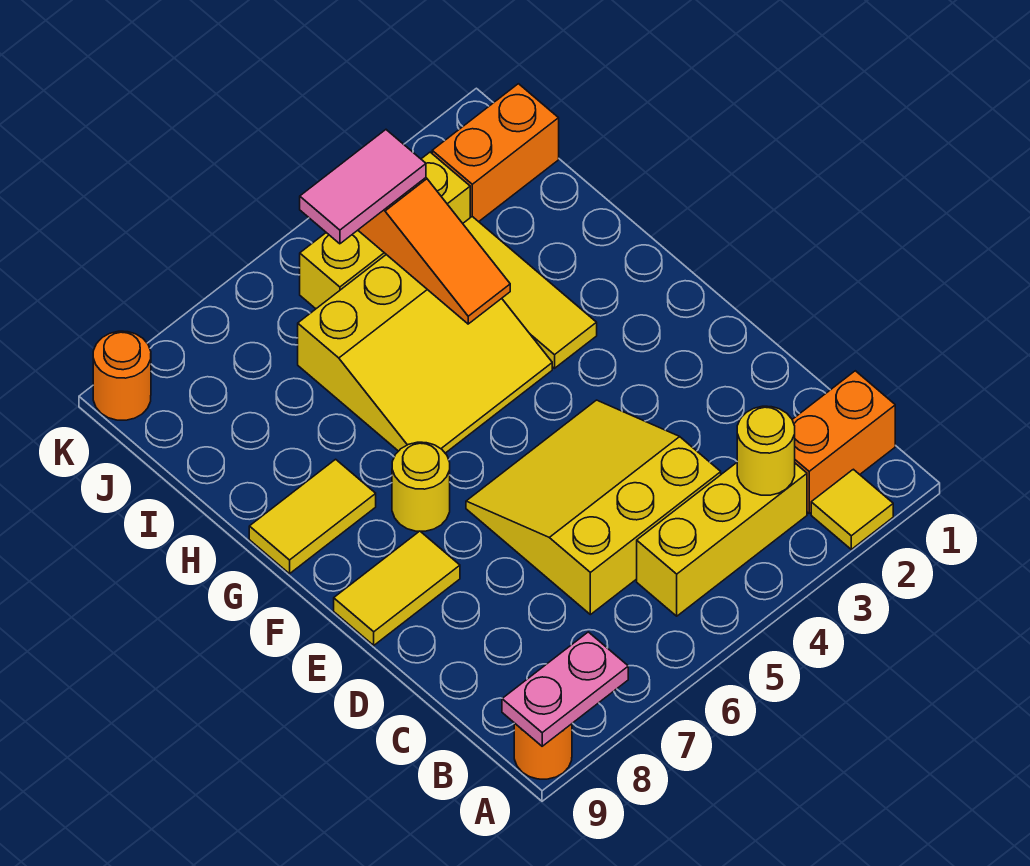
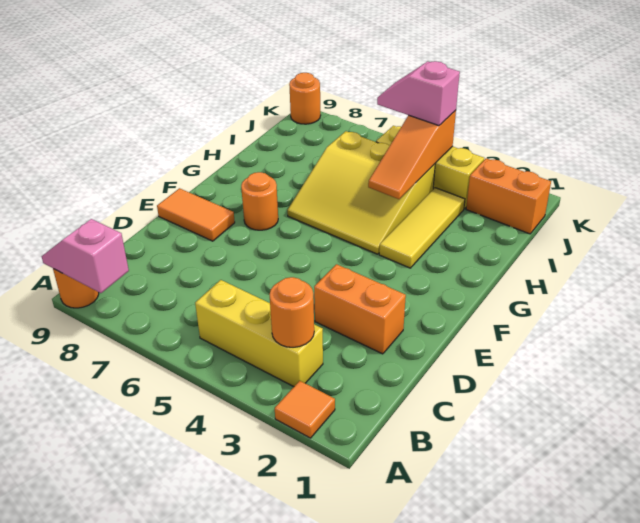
yellow 1x1 tile [811,469,893,549] -> orange 1x1 tile [275,381,335,438]
pink 1x2 plate [502,632,628,746] -> pink 1x2 slope [42,219,129,293]
orange 1x2 brick [792,371,895,513] -> orange 1x2 brick moved to [314,264,406,354]
yellow 1x1 round brick [737,406,795,495] -> orange 1x1 round brick [270,277,314,347]
yellow 3x3 slope [466,400,721,615] -> none
yellow 1x2 tile [334,531,460,645] -> orange 1x2 tile [157,188,235,241]
yellow 1x1 round brick [392,442,450,531] -> orange 1x1 round brick [241,172,278,230]
yellow 1x2 tile [249,459,376,574] -> none
pink 1x2 tile [300,130,426,244] -> pink 1x2 slope [377,61,460,126]

